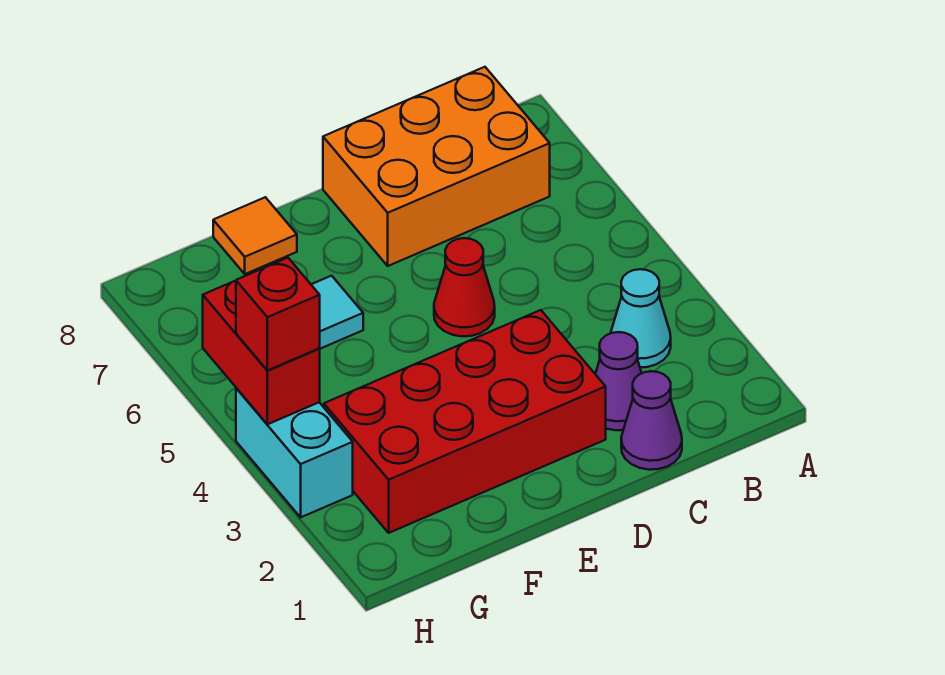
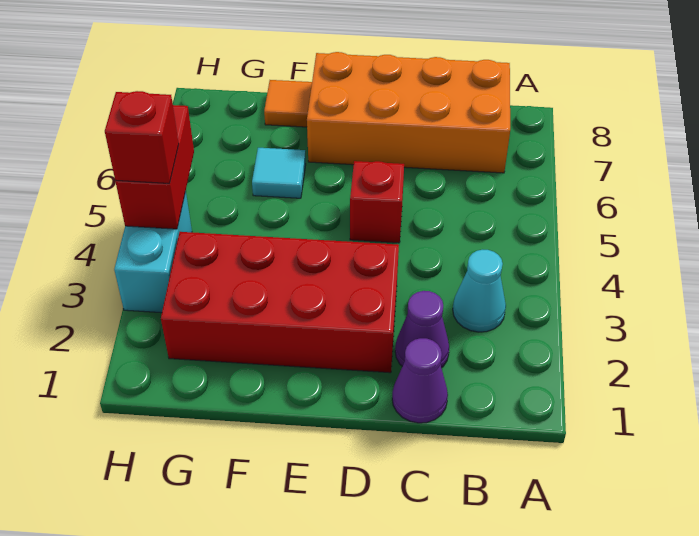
orange 2x3 brick [323,67,550,266] -> orange 2x4 brick [307,52,510,173]
red 1x1 cone [434,238,495,336] -> red 1x1 brick [350,161,404,243]

